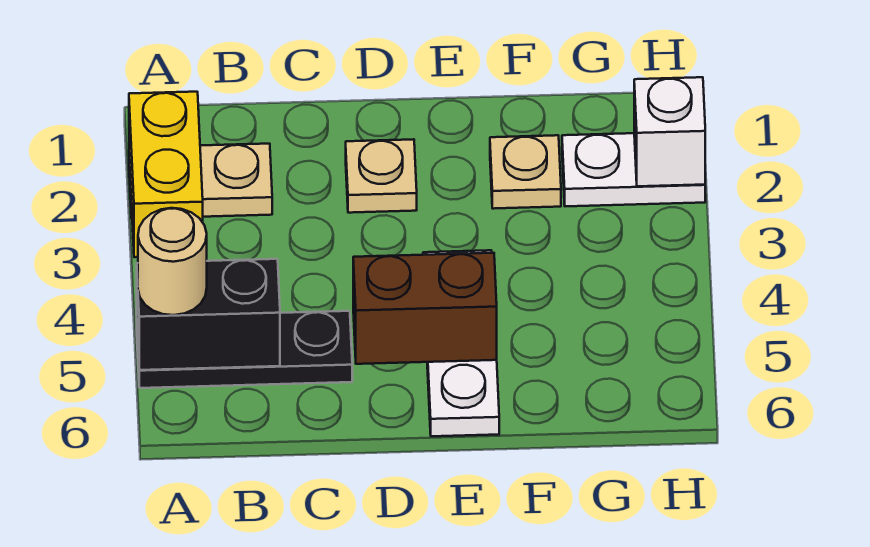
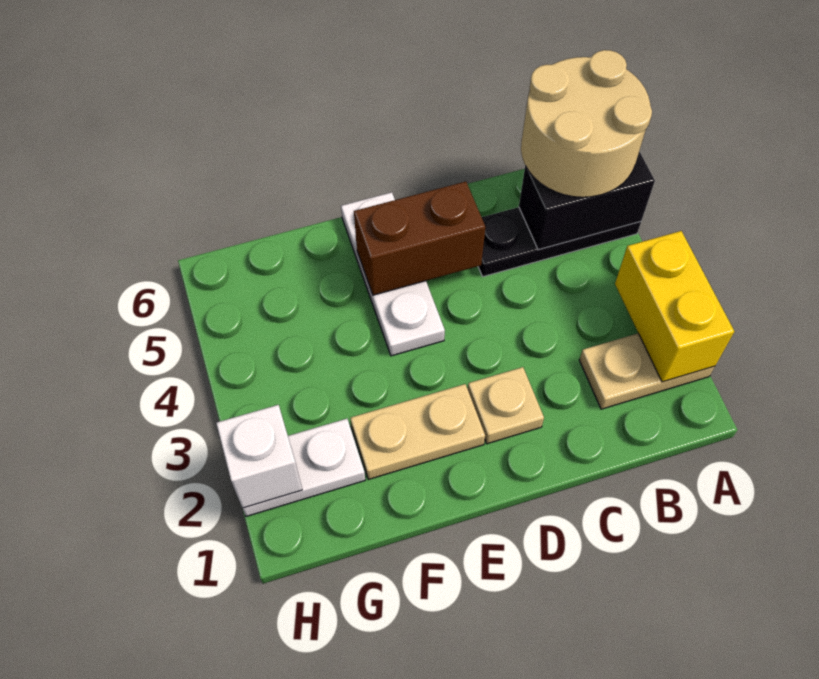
tan 1x1 round brick [138,208,207,315] -> tan 2x2 round brick [521,50,652,197]
tan 1x1 plate [490,135,561,209] -> tan 1x2 plate [350,384,485,479]

